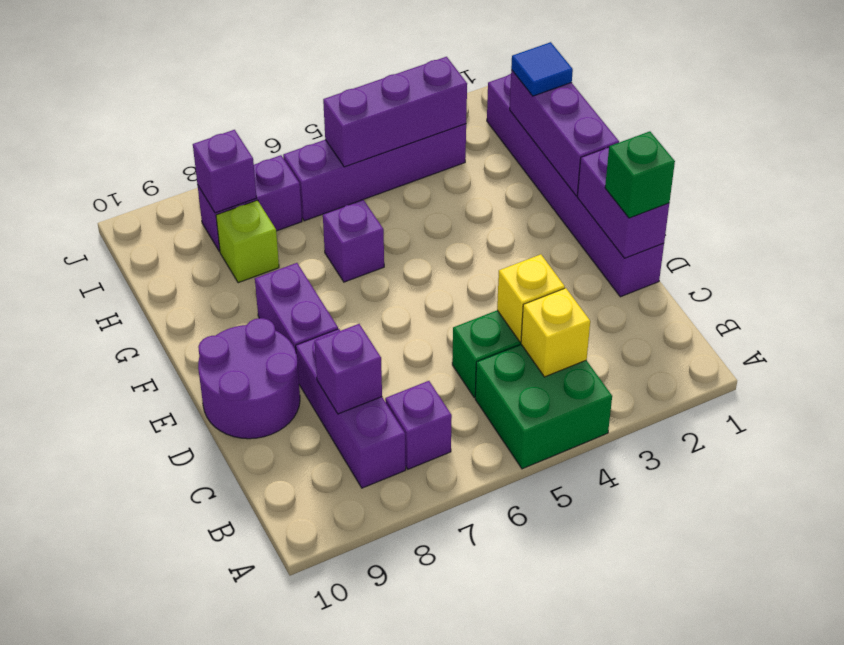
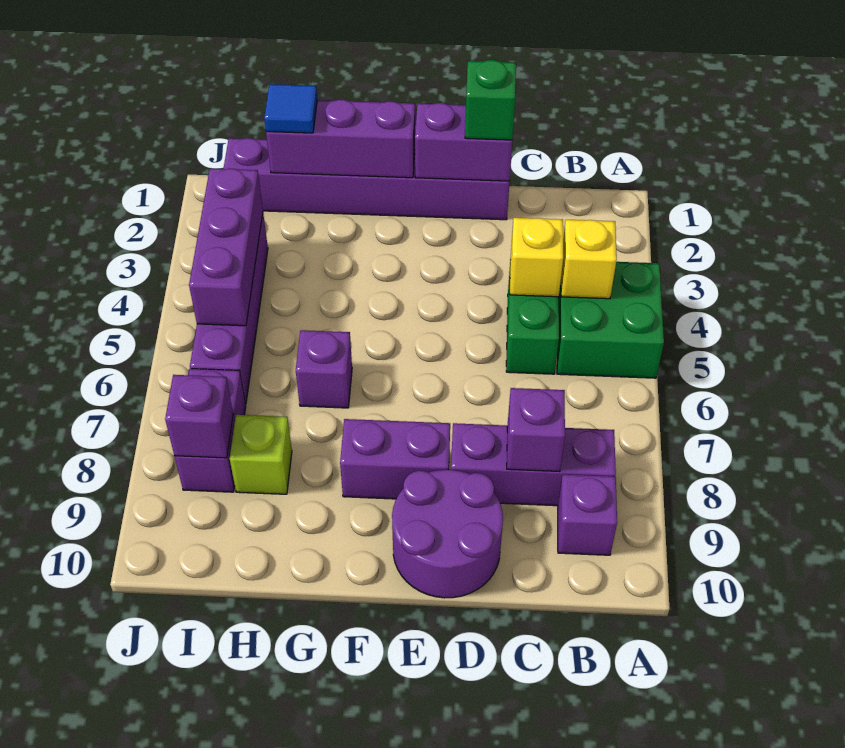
purple 1x1 brick [385,381,452,469] -> purple 1x1 brick moved to [558,474,617,555]

